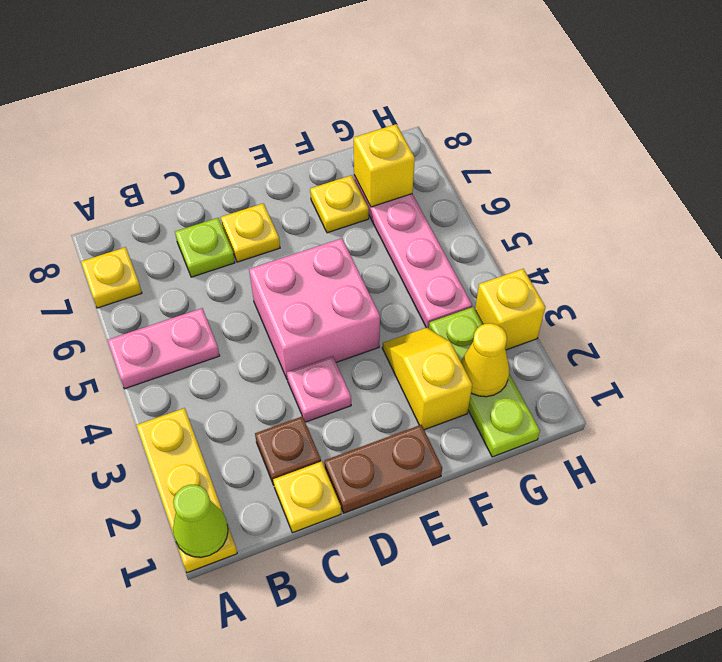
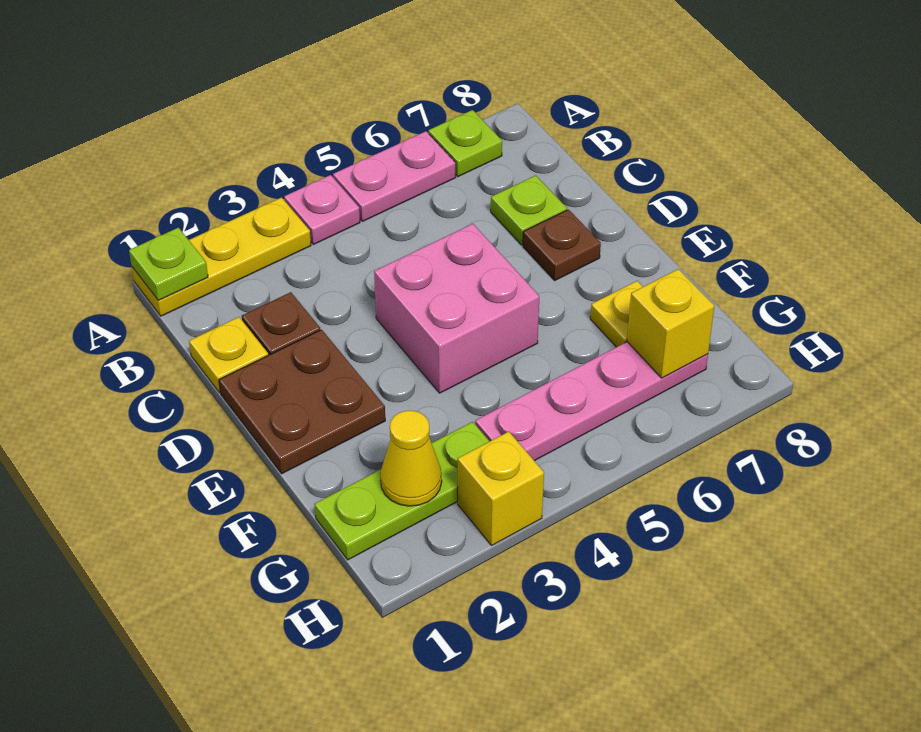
lime 1x1 cone [173,485,228,557] -> lime 1x1 plate [129,228,208,300]
pink 1x2 plate [108,308,220,389] -> pink 1x2 plate turned to [333,131,456,221]
yellow 1x1 plate [81,247,142,308] -> lime 1x1 plate [428,110,502,177]
brown 1x2 plate [324,425,442,513] -> brown 2x2 plate [219,330,385,474]
pink 1x1 plate [287,356,351,422] -> pink 1x1 plate moved to [284,175,360,245]
yellow 1x1 plate [221,203,280,262] -> brown 1x1 plate [523,210,601,280]
yellow 1x2 slope [382,328,472,430] -> none

